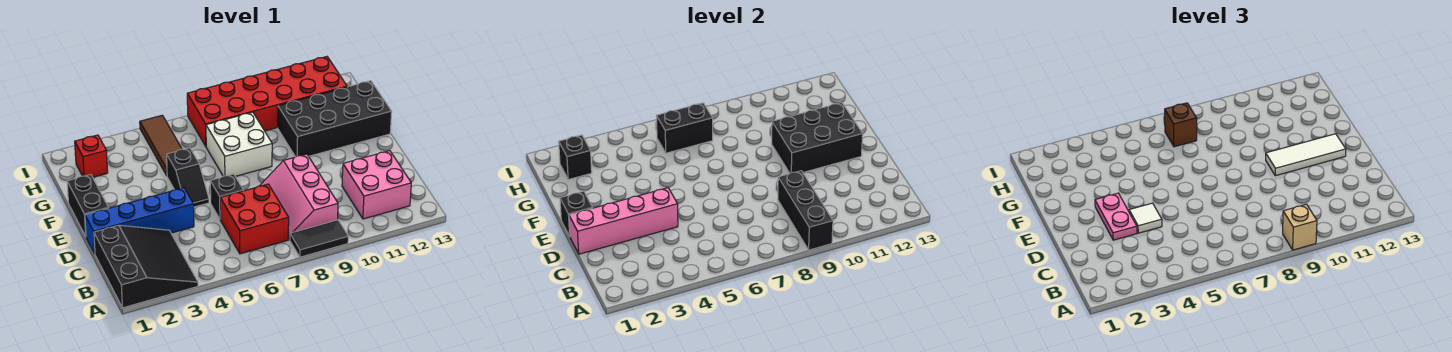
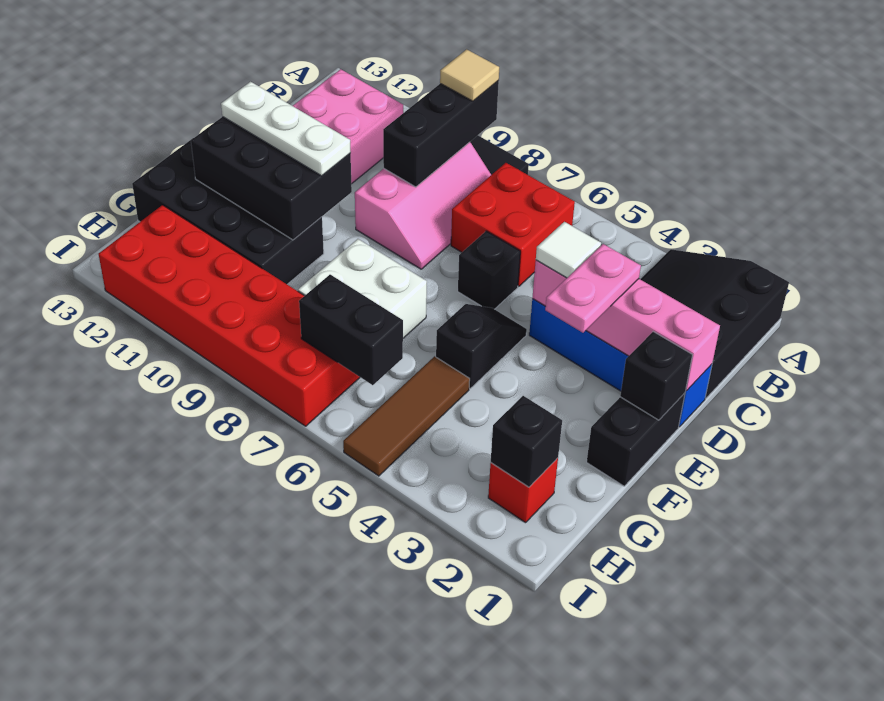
tan 1x1 brick [1283,204,1317,250] -> tan 1x1 tile [440,49,499,101]
white 1x3 tile [1266,134,1346,176] -> white 1x3 plate [221,82,351,176]
brown 1x1 brick [1165,103,1197,147] -> none

